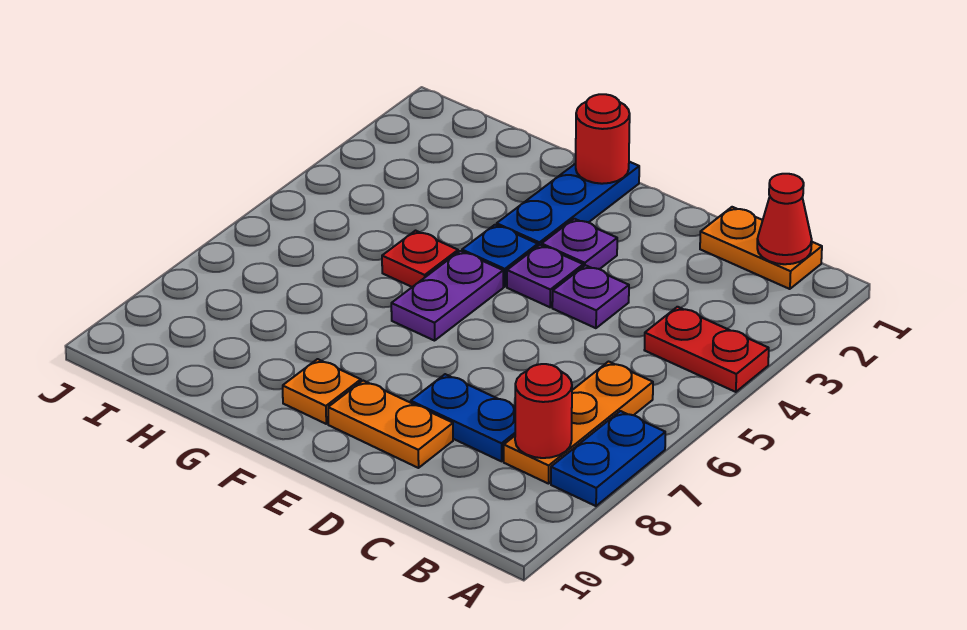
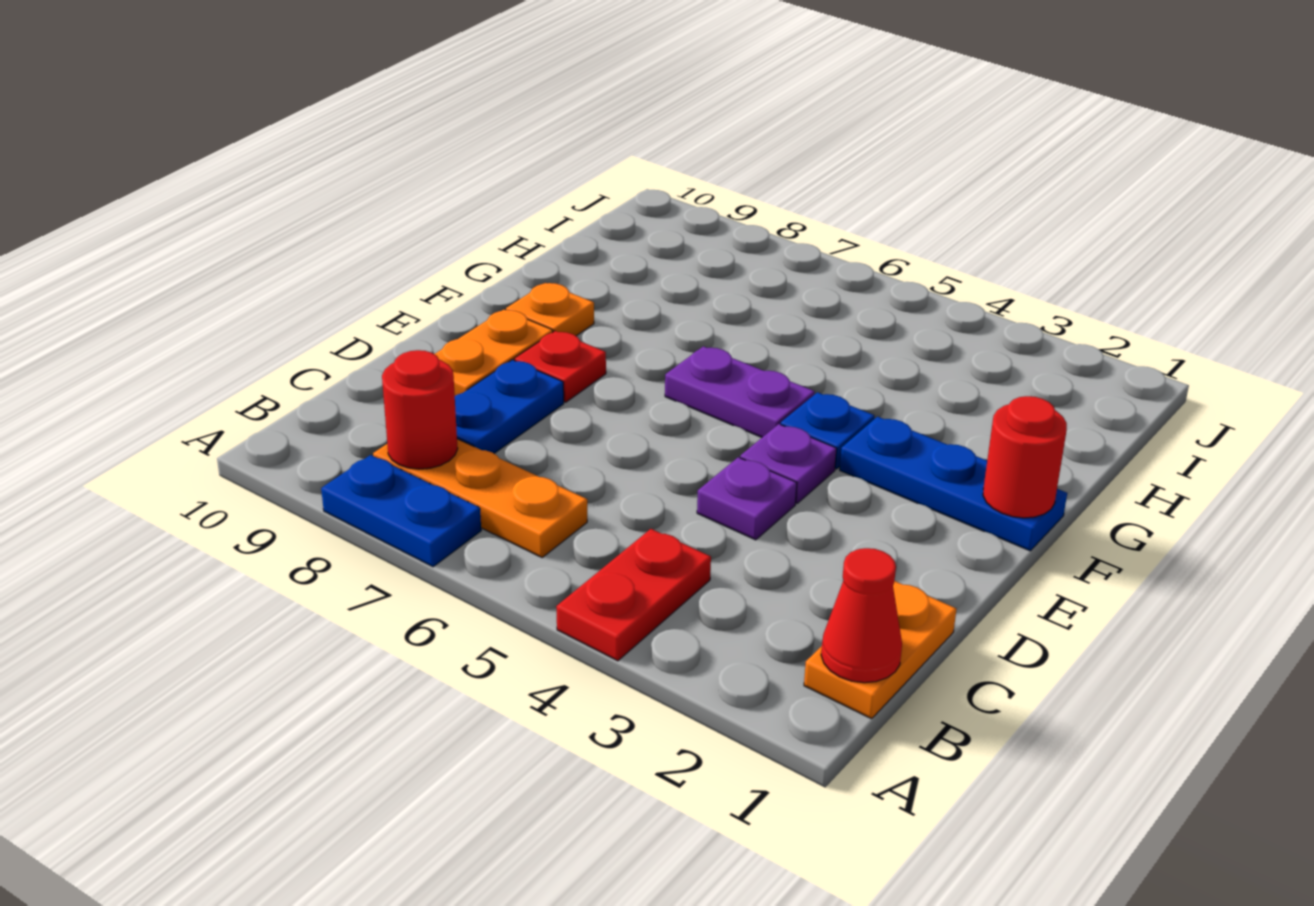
purple 1x1 plate [542,219,617,269] -> none
red 1x1 plate [382,231,458,287] -> red 1x1 plate moved to [514,331,606,402]

